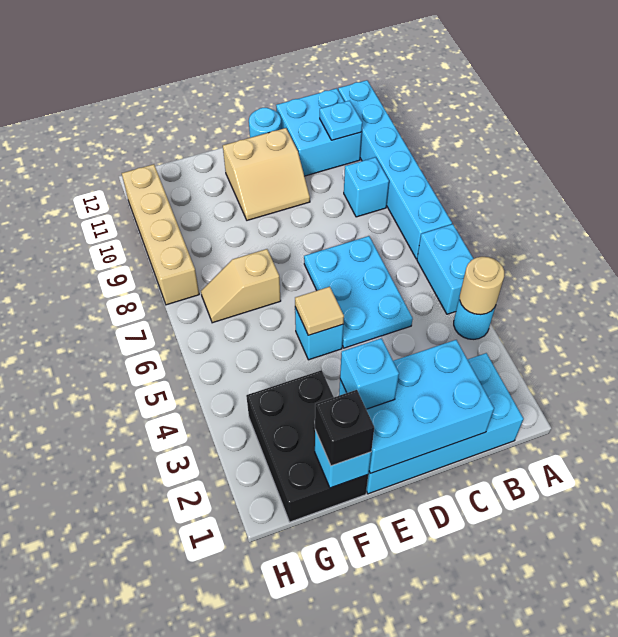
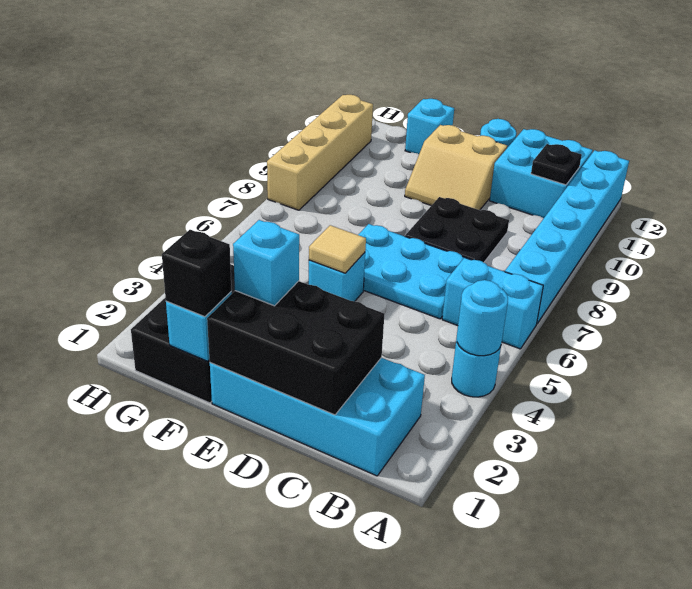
tan 1x1 round brick [460,257,504,315] -> cyan 1x1 round brick [457,280,508,356]
cyan 1x2 brick [417,224,473,314] -> cyan 1x2 brick turned to [442,258,543,349]
cyan 1x1 brick [344,157,389,217] -> cyan 1x1 brick moved to [405,99,454,154]
cyan 1x1 plate [320,101,362,140] -> black 1x1 plate [531,144,582,185]
cyan 2x3 brick [339,340,494,473] -> black 2x3 brick [207,281,385,415]
cyan 2x3 plate [304,236,413,348] -> cyan 2x3 plate turned to [358,224,465,319]
none -> black 2x2 plate [405,197,509,262]
tan 1x2 slope [201,249,281,323] -> none

